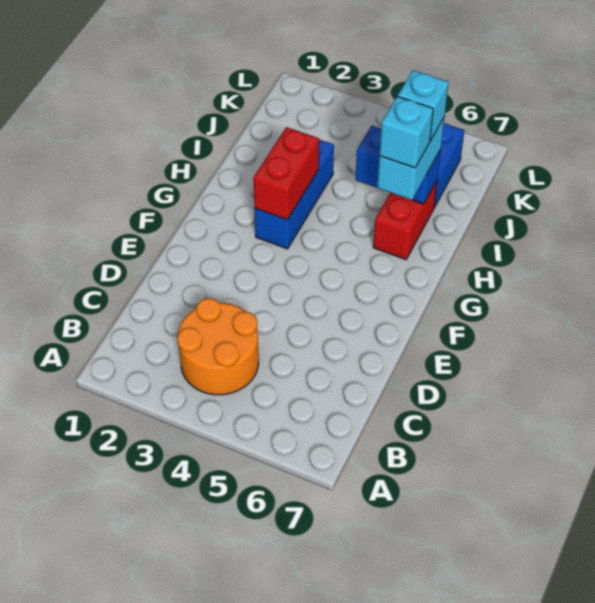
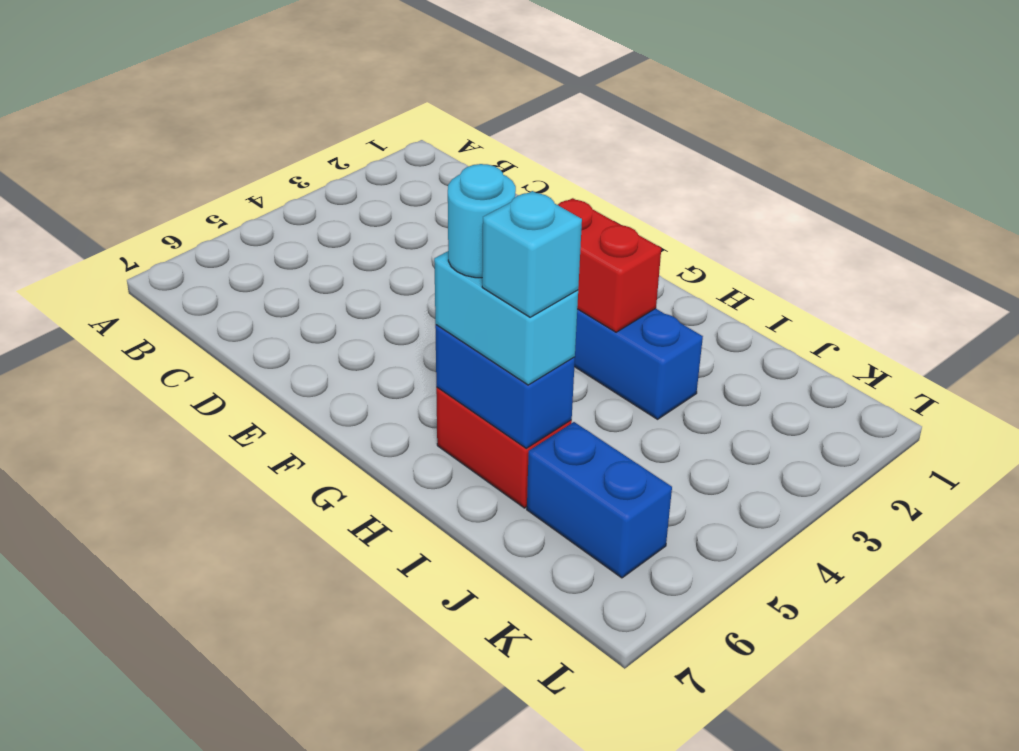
orange 2x2 round brick [177,298,259,395] -> none
cyan 1x1 brick [379,96,433,168] -> cyan 1x1 round brick [448,164,516,278]
blue 1x2 brick [356,126,441,204] -> blue 1x2 brick turned to [435,325,575,448]

